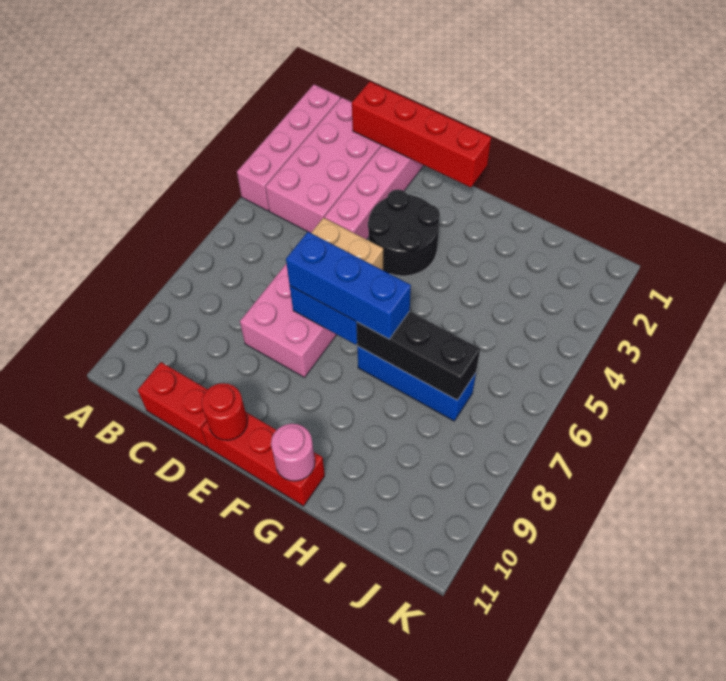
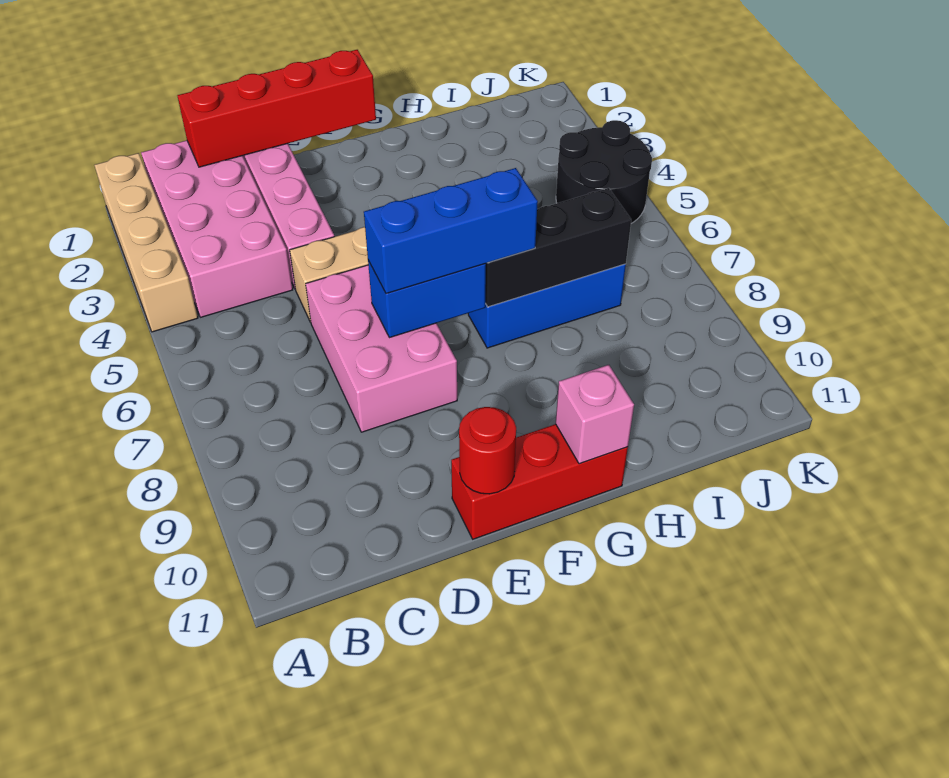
pink 1x4 brick [237,84,340,211] -> tan 1x4 brick [94,153,198,332]
red 1x2 brick [138,362,208,447] -> none
black 2x2 round brick [368,189,440,276] -> black 2x2 round brick moved to [556,120,652,223]
pink 1x1 round brick [271,424,315,481] -> pink 1x1 brick [556,365,634,464]

